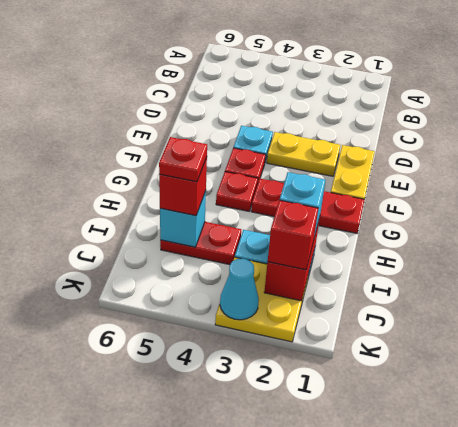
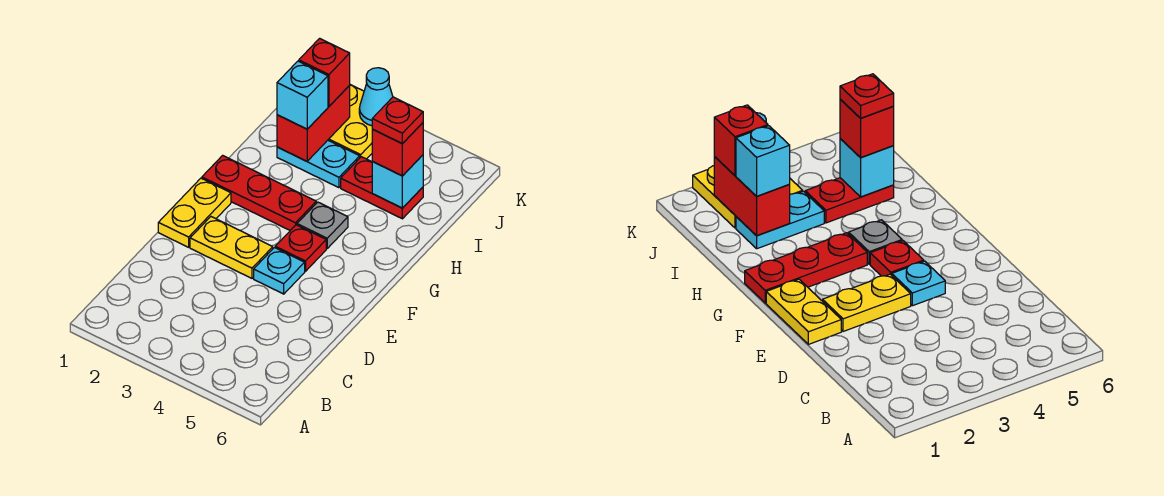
red 1x1 plate [216,172,258,211] -> grey 1x1 plate [297,202,348,248]

